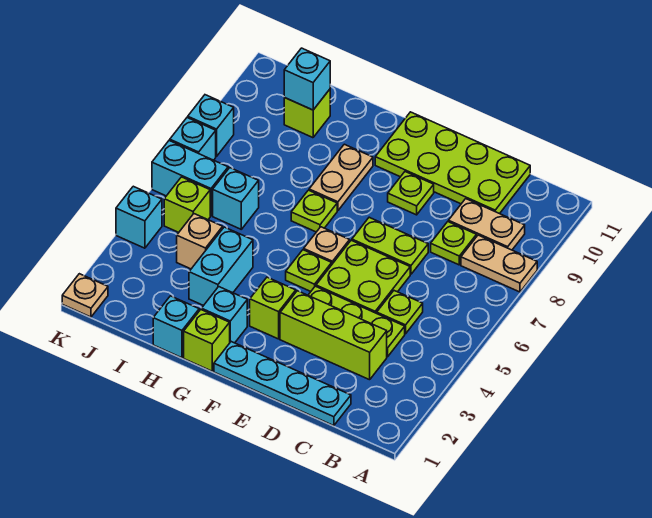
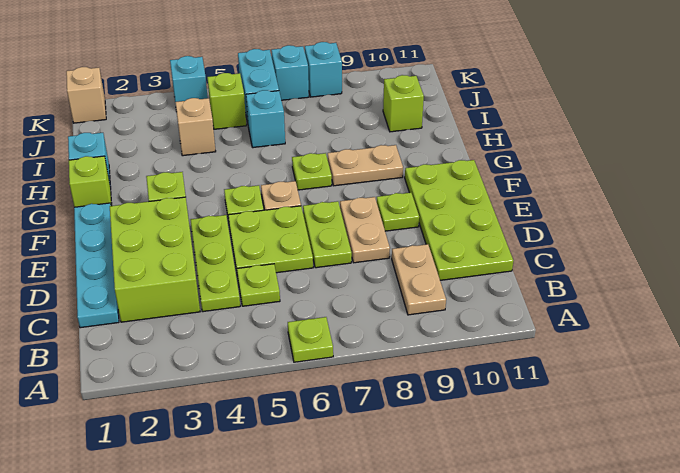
tan 1x2 plate [461,235,537,292] -> tan 1x2 plate moved to [340,197,390,263]
lime 1x3 brick [280,291,387,380] -> lime 2x3 brick [110,197,200,322]
lime 1x1 plate [431,222,477,265] -> lime 1x1 plate moved to [288,317,333,362]
cyan 1x1 brick [202,287,247,343] -> none
cyan 1x2 brick [189,227,253,306] -> none
cyan 1x1 brick [284,48,330,110] -> none
tan 1x1 plate [62,274,108,317] -> tan 1x1 brick [66,67,106,123]

